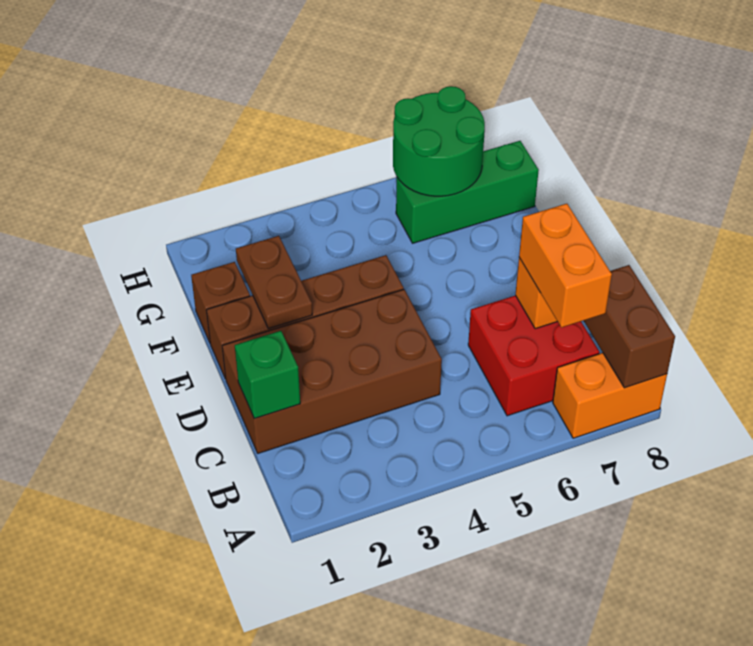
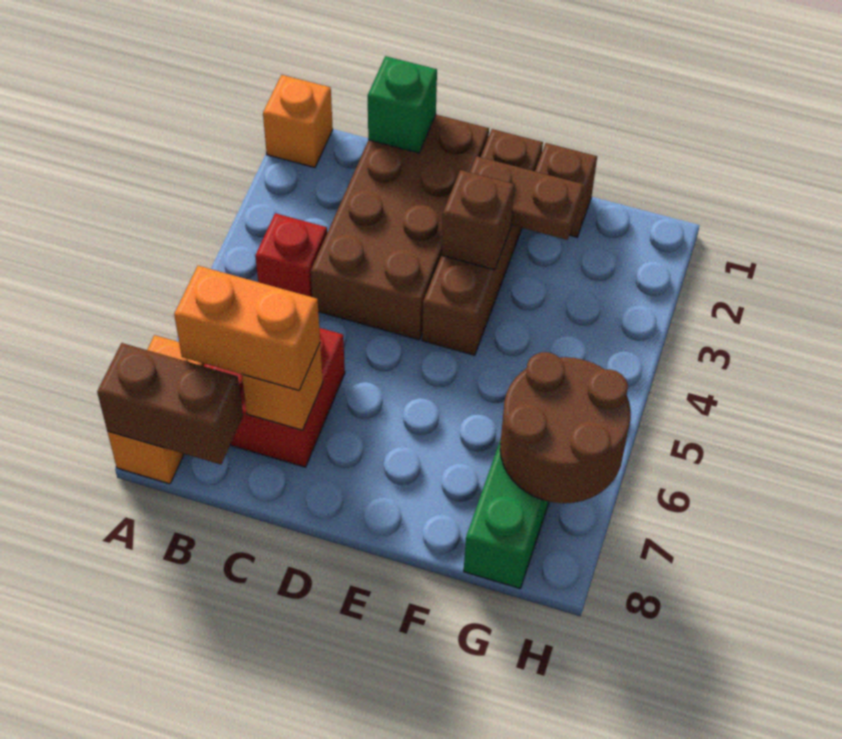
none -> orange 1x1 brick [263,75,333,168]
none -> red 1x1 brick [255,213,327,297]
none -> brown 1x1 brick [441,170,515,270]
green 2x2 round brick [393,86,485,196] -> brown 2x2 round brick [500,352,631,503]

